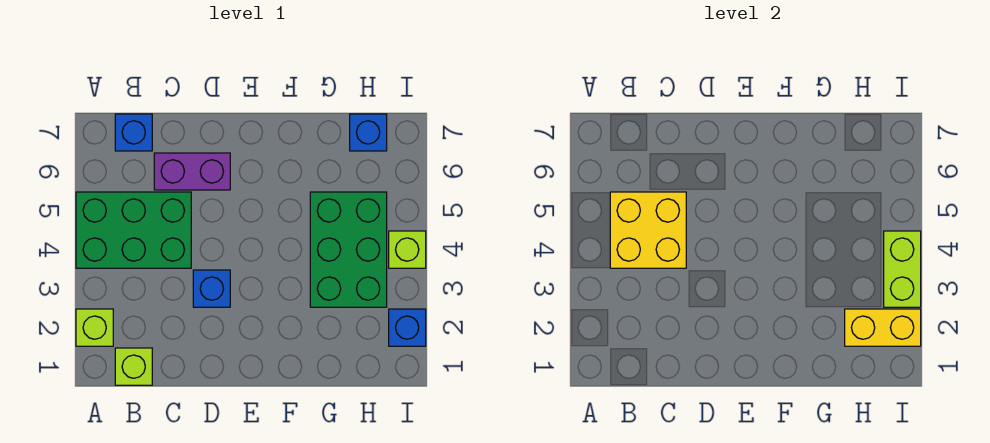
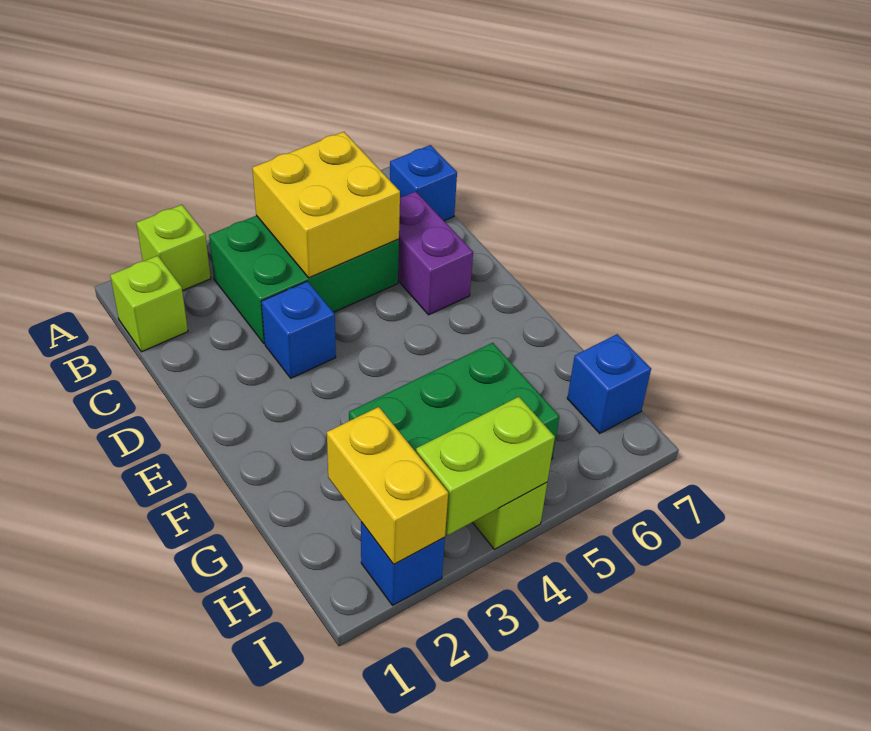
green 2x3 brick [76,192,191,268] -> green 2x3 brick turned to [209,216,399,343]

